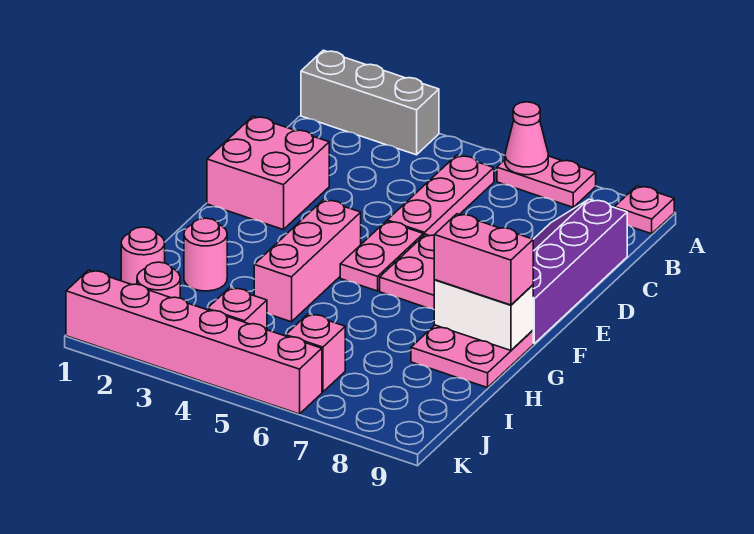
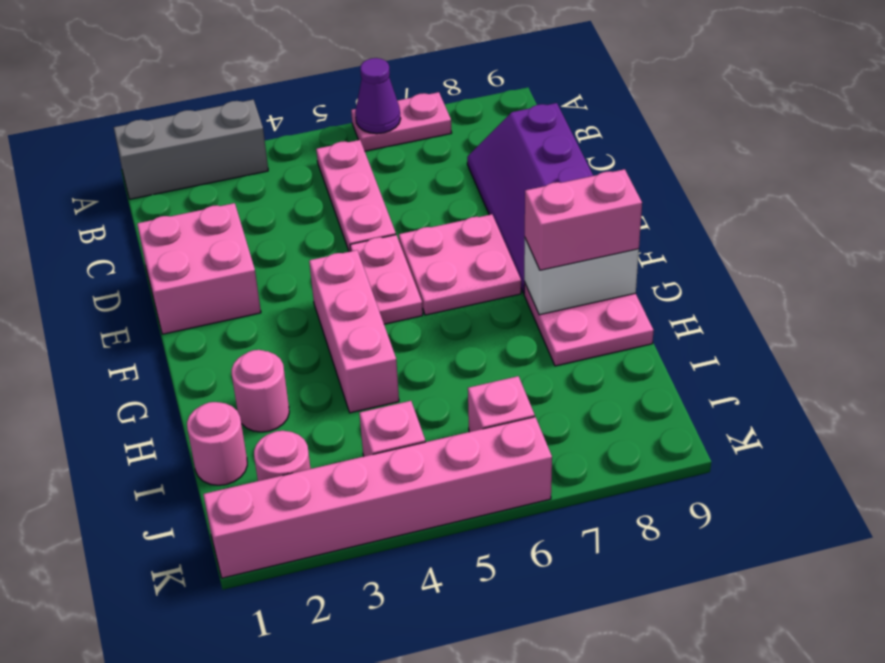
pink 1x1 cone [505,102,548,175] -> purple 1x1 cone [355,58,401,134]
pink 1x1 plate [615,186,674,234] -> none

